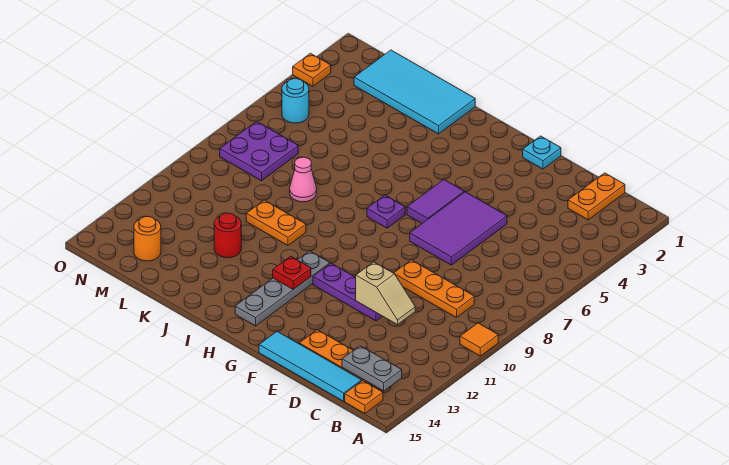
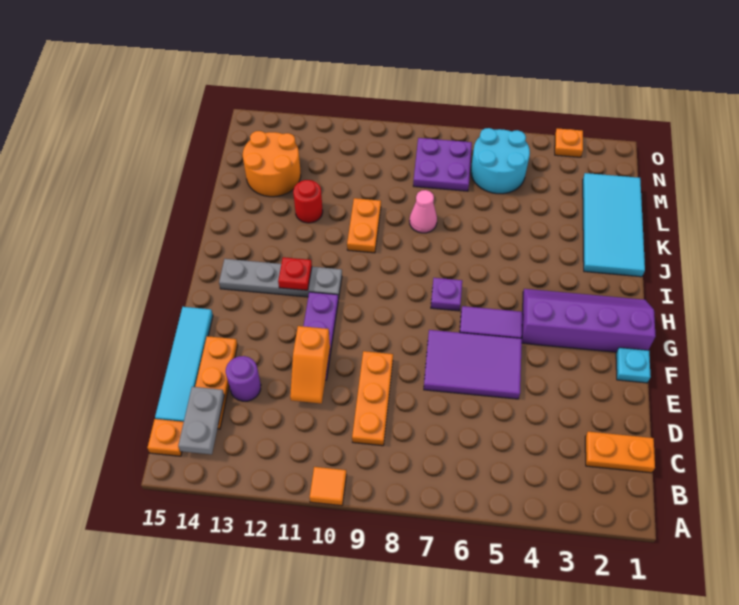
tan 1x2 slope [356,262,415,325] -> orange 1x2 slope [290,326,330,403]
none -> purple 1x1 round brick [226,356,261,401]
none -> purple 2x4 slope [522,289,656,352]
orange 1x1 round brick [134,217,161,261] -> orange 2x2 round brick [243,131,301,197]
cyan 1x1 round brick [282,79,309,123] -> cyan 2x2 round brick [471,128,530,194]

